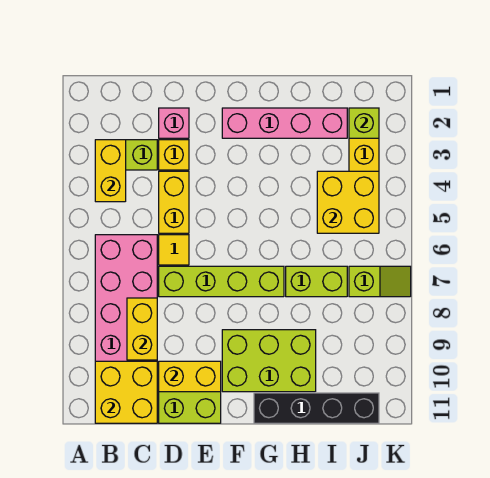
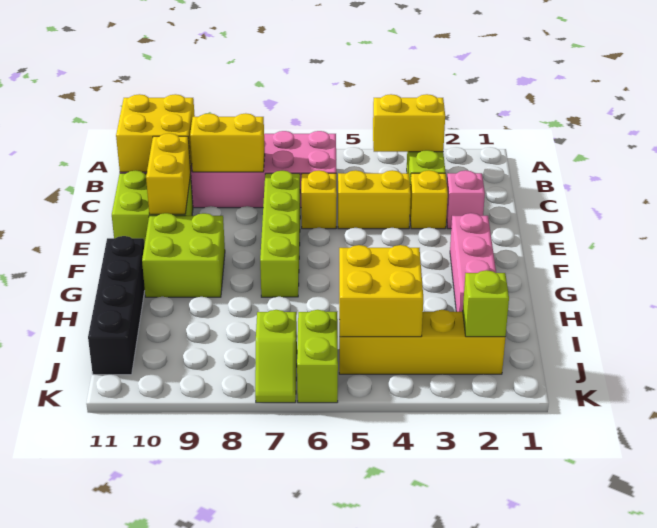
yellow 1x1 tile [159,235,189,265] -> yellow 1x1 brick [301,170,337,229]
lime 2x3 brick [222,330,316,392] -> lime 2x2 brick [142,213,225,297]
lime 1x2 brick [286,266,347,297] -> lime 1x2 brick moved to [297,310,338,403]

